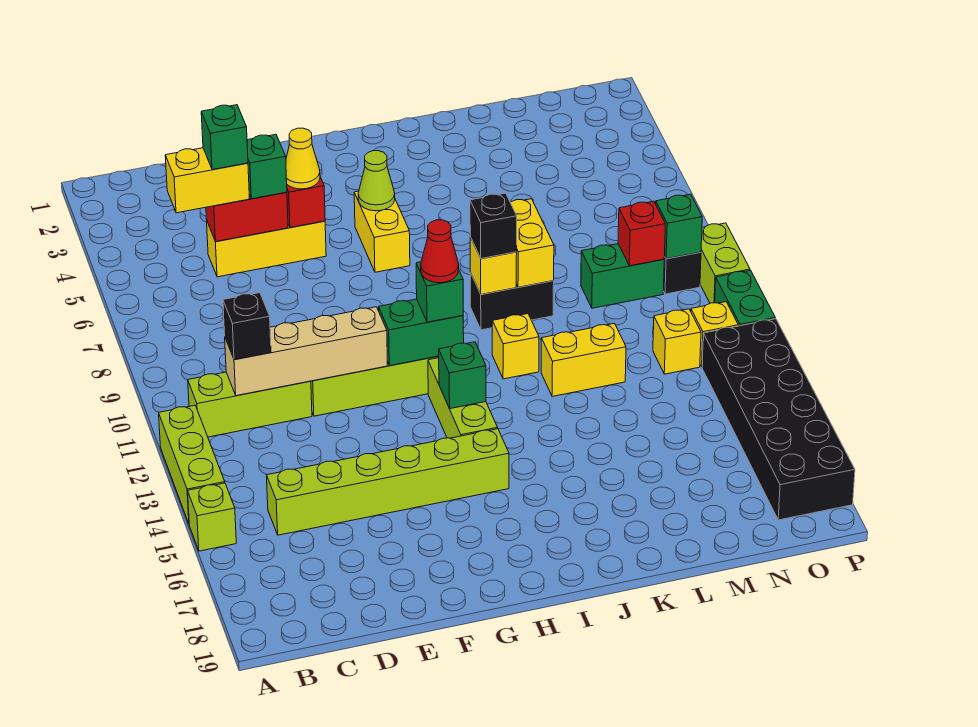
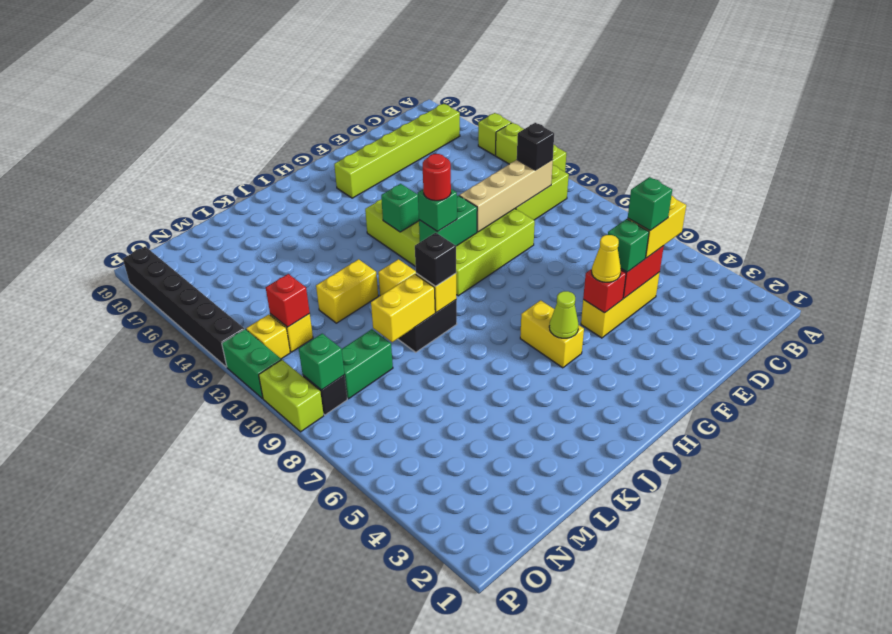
lime 1x6 brick [267,429,509,535] -> lime 1x6 brick moved to [334,104,460,198]
red 1x1 cone [421,220,459,283] -> red 1x1 round brick [423,154,451,201]
yellow 1x2 brick [510,199,554,287] -> yellow 1x2 brick turned to [371,274,435,342]
red 1x1 brick [618,201,665,266] -> red 1x1 brick moved to [266,274,310,327]
black 2x6 brick [702,319,855,520] -> black 1x6 brick [123,246,244,367]

